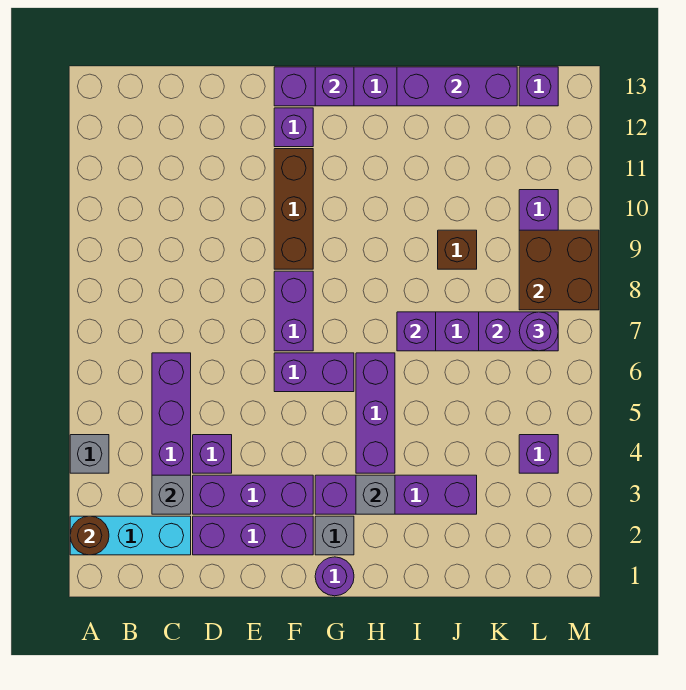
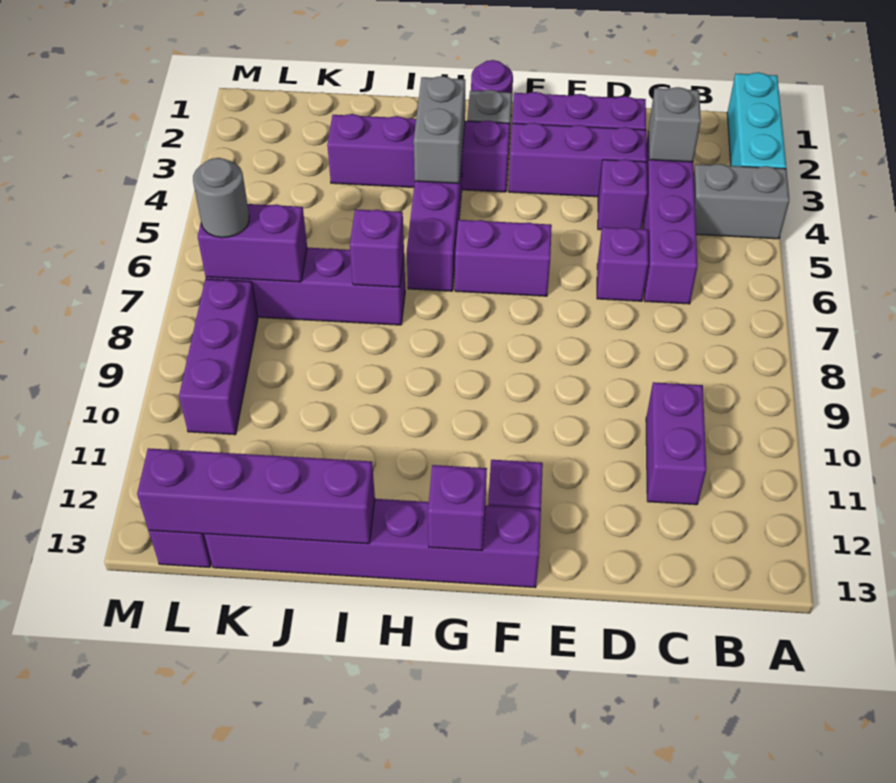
cyan 1x3 brick [70,516,191,555] -> cyan 1x3 brick turned to [727,72,786,169]
brown 1x1 round brick [70,516,109,555] -> none
grey 1x1 brick [70,435,109,473] -> grey 1x2 brick [694,164,789,239]
purple 1x2 brick [274,271,313,351] -> purple 1x2 brick moved to [646,382,706,505]
brown 1x3 brick [274,149,313,269] -> none
grey 1x1 brick [356,475,395,514] -> grey 1x2 brick [414,76,465,183]
purple 1x3 brick [397,67,517,106] -> purple 1x4 brick [137,448,375,544]
brown 1x1 brick [438,230,477,269] -> none
purple 1x1 brick [519,435,558,473] -> purple 1x1 brick moved to [597,227,648,301]
purple 1x1 round brick [519,312,558,351] -> grey 1x1 round brick [193,158,249,238]
brown 2x2 brick [519,230,599,310] -> none

